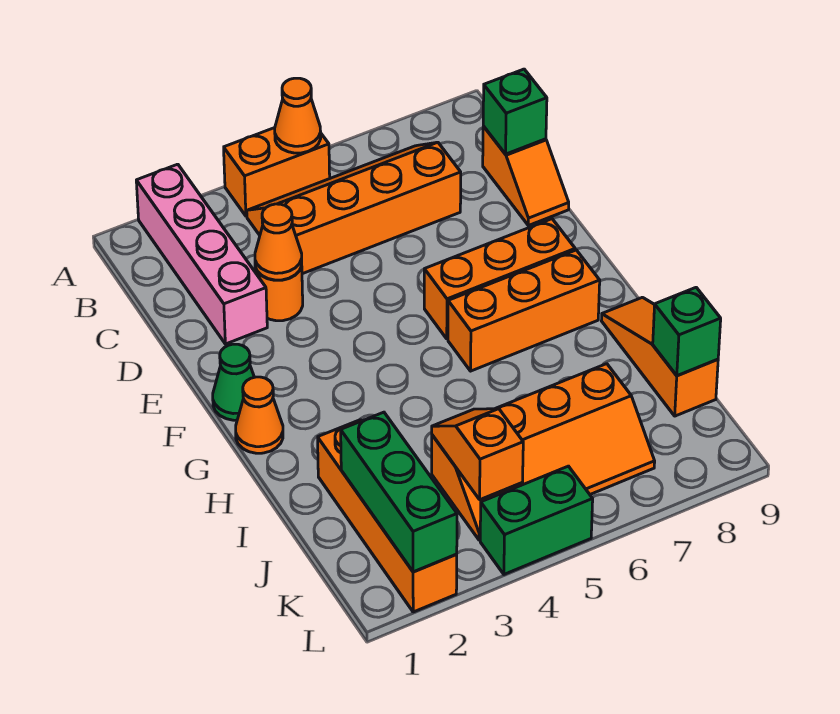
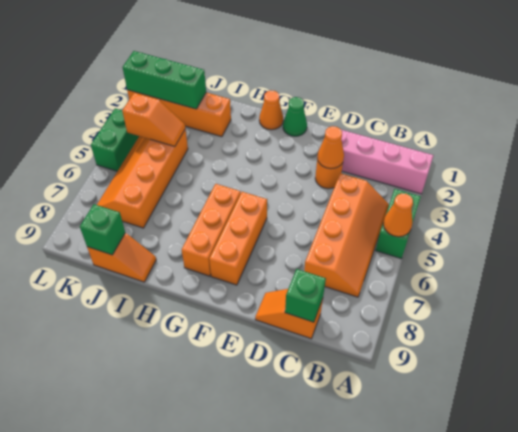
orange 1x2 brick [224,128,330,216] -> green 1x2 brick [376,189,421,259]
orange 1x3 slope [602,297,718,416] -> orange 1x2 slope [87,233,156,282]

